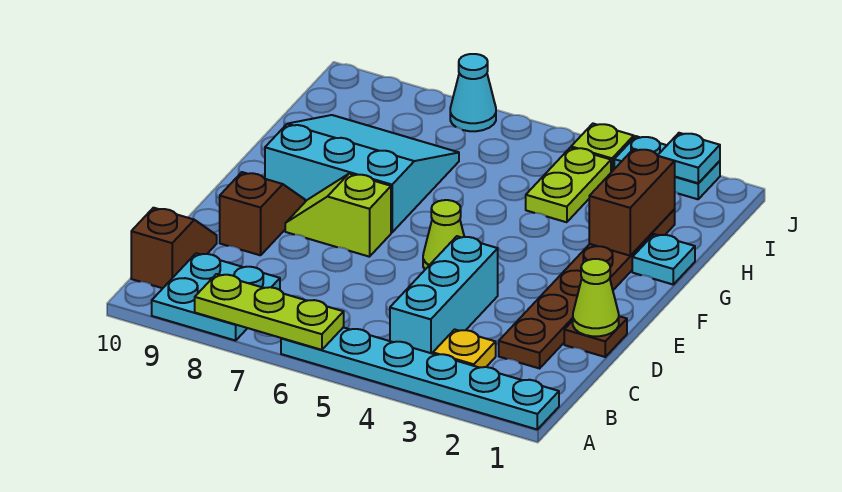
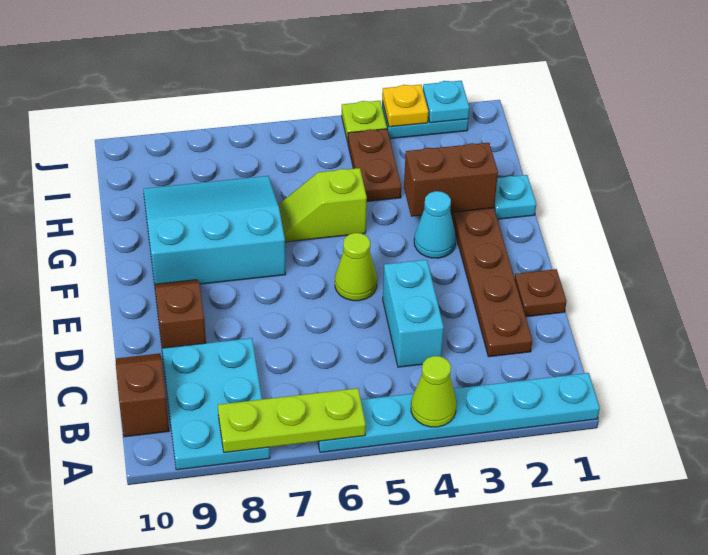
cyan 2x2 plate [152,253,280,341] -> cyan 2x3 plate [162,338,270,470]
yellow 1x1 plate [433,329,496,368] -> yellow 1x1 plate moved to [382,85,428,127]
cyan 1x3 brick [390,236,498,354] -> cyan 1x2 brick [383,260,444,367]
lime 1x1 cone [573,259,619,336] -> lime 1x1 cone moved to [411,356,456,427]
lime 1x2 slope [285,174,391,257] -> lime 1x2 slope moved to [278,168,367,242]
brown 1x2 brick [589,149,675,256] -> brown 1x2 brick turned to [404,143,498,217]
lime 1x2 plate [526,148,611,222] -> brown 1x2 plate [348,129,401,201]
cyan 1x1 cone [450,54,496,131] -> cyan 1x1 cone moved to [414,191,456,258]

